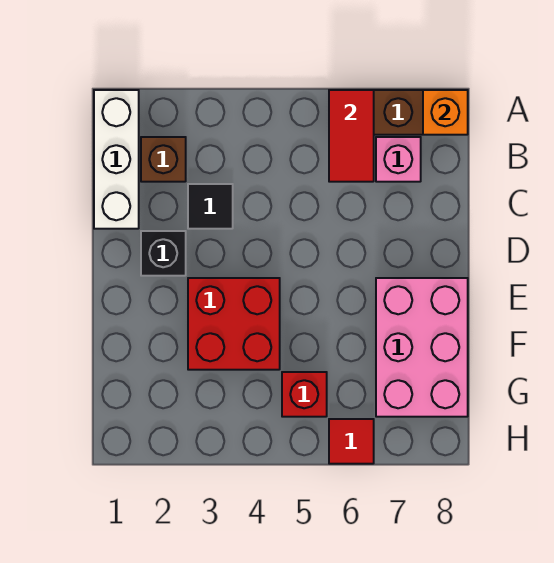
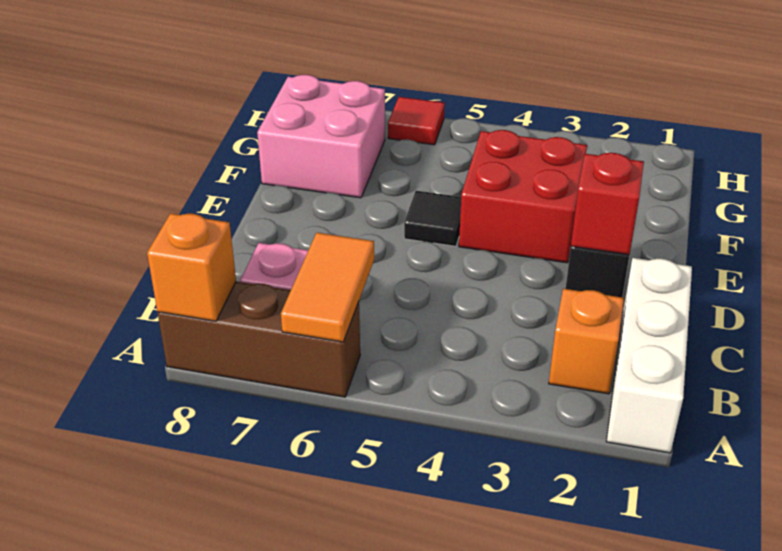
red 1x2 tile [329,90,374,182] -> orange 1x2 tile [281,233,374,342]
brown 1x1 brick [141,137,186,182] -> orange 1x1 brick [549,289,624,394]
black 1x1 tile [188,184,233,229] -> black 1x1 tile moved to [404,191,461,246]
pink 2x3 brick [376,278,468,417] -> pink 2x2 brick [257,75,385,198]
red 1x1 brick [282,372,327,417] -> red 1x1 brick moved to [571,153,644,255]

